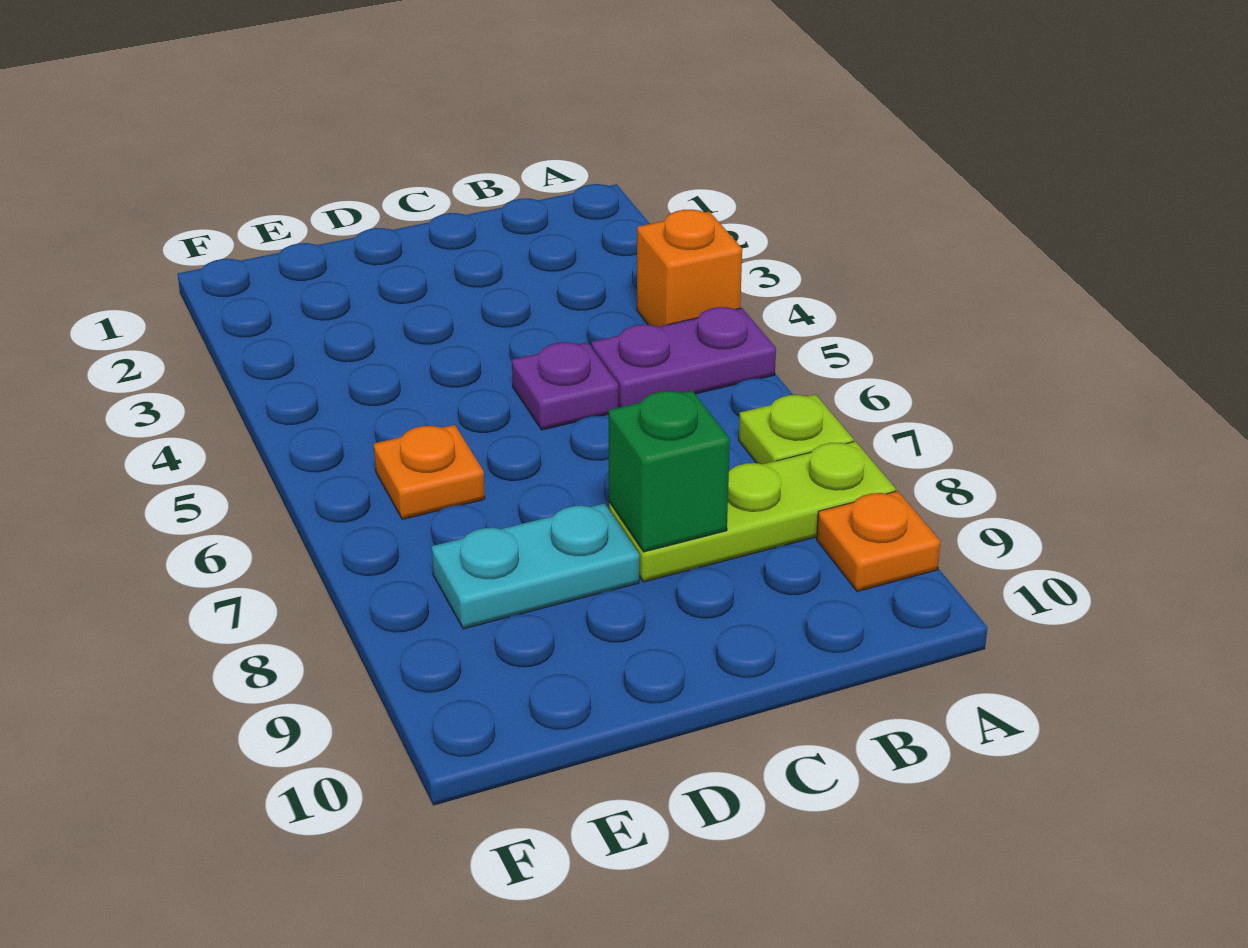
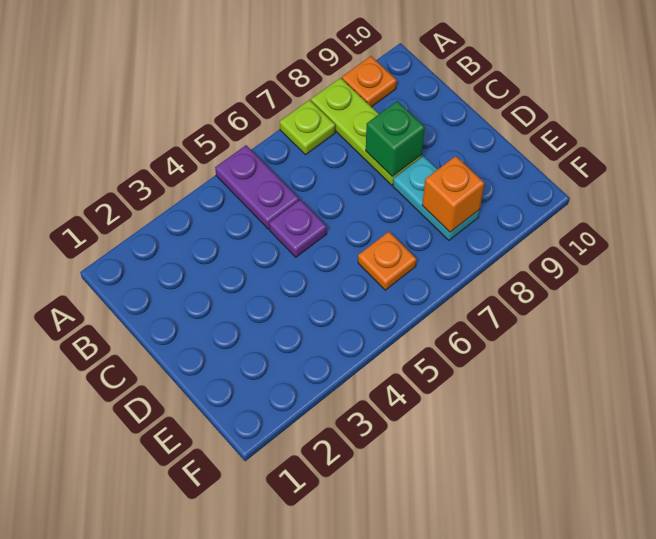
orange 1x1 brick [637,209,742,327] -> orange 1x1 brick moved to [422,156,484,232]

